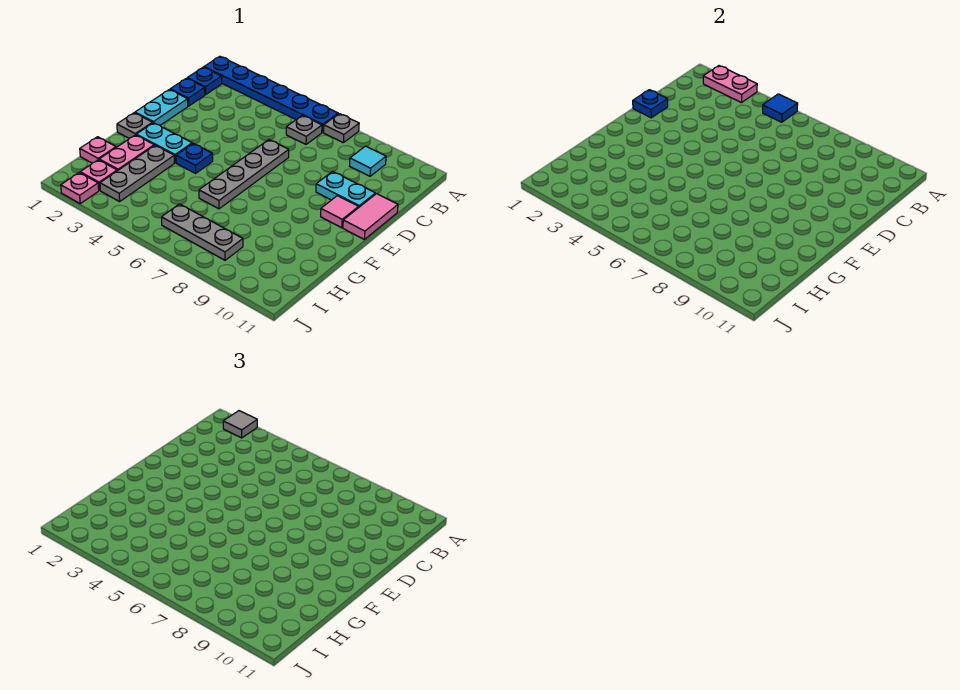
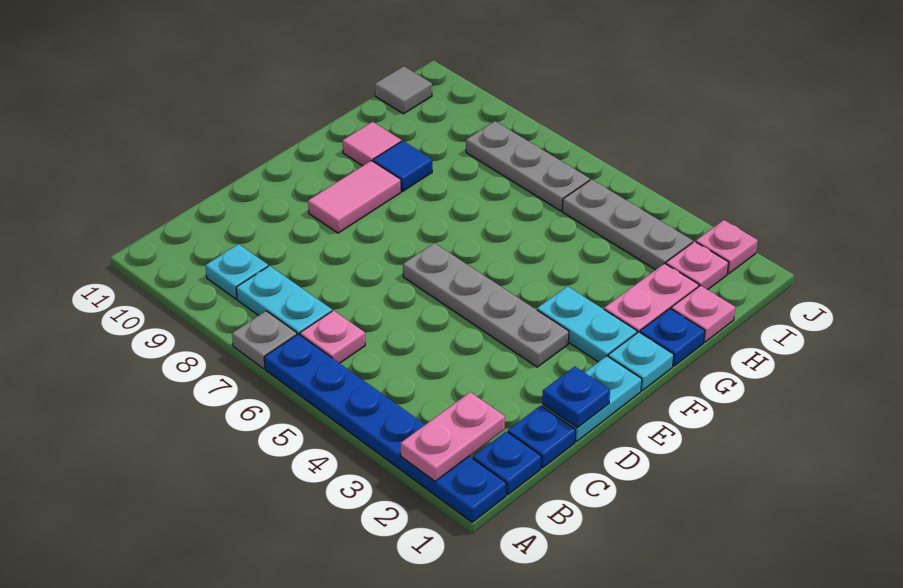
pink 1x2 plate [703,66,757,103] -> pink 1x2 plate turned to [400,392,505,481]
grey 1x1 tile [223,411,257,438] -> grey 1x1 tile moved to [375,66,432,114]
blue 1x1 tile [763,94,798,122] -> blue 1x1 tile moved to [373,141,432,191]
grey 1x1 plate [286,115,322,144] -> pink 1x1 plate [300,311,365,363]
cyan 1x1 tile [350,146,386,176] -> cyan 1x1 plate [205,244,268,299]
grey 1x4 plate [199,140,289,209] -> grey 1x4 plate turned to [403,243,569,367]
cyan 1x2 plate [316,172,375,207] -> cyan 1x2 plate moved to [236,266,332,335]
pink 1x2 tile [343,194,398,239] -> pink 1x2 tile moved to [308,161,401,233]
pink 1x1 tile [321,196,359,228] -> pink 1x1 tile moved to [343,122,401,166]
grey 1x1 plate [117,113,153,138] -> cyan 1x1 plate [608,332,674,391]
blue 1x1 plate [176,143,213,173] -> blue 1x1 plate moved to [640,309,705,366]
grey 1x3 plate [100,145,174,202] -> grey 1x3 plate turned to [562,179,693,270]

